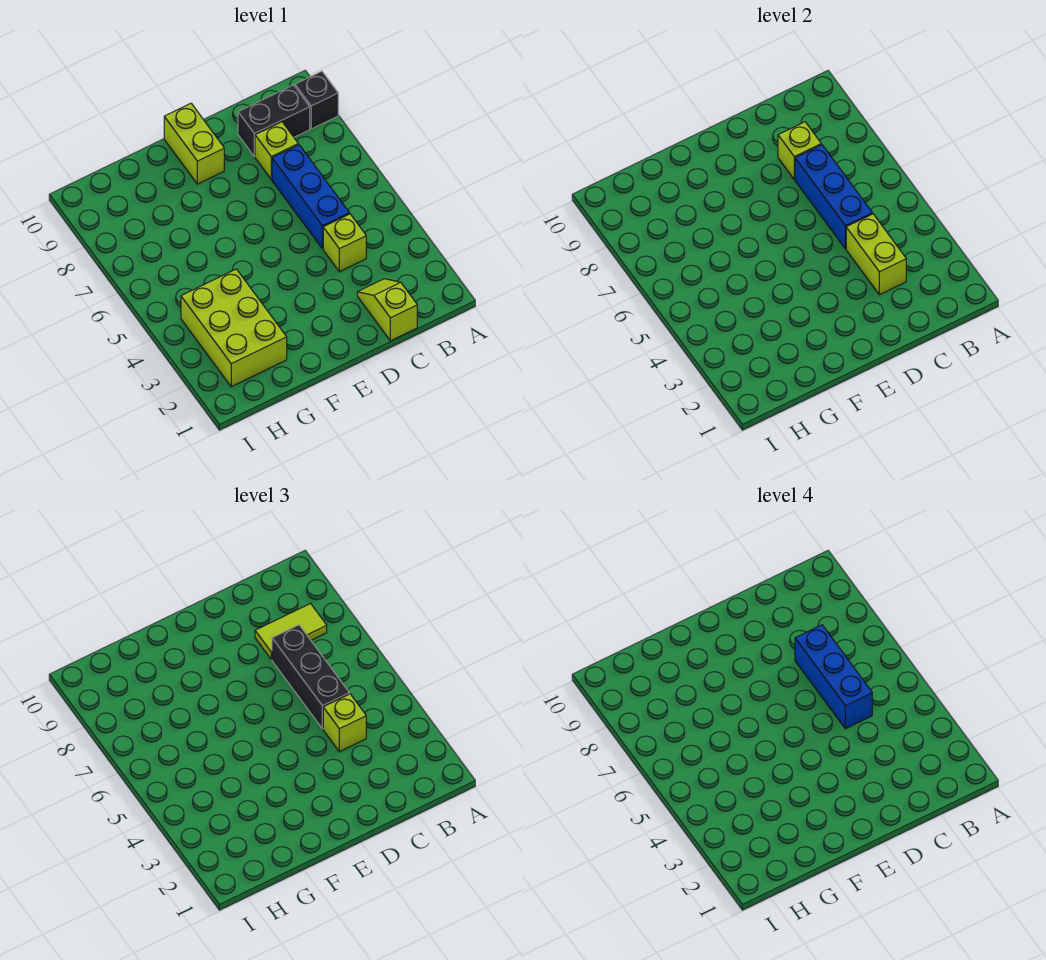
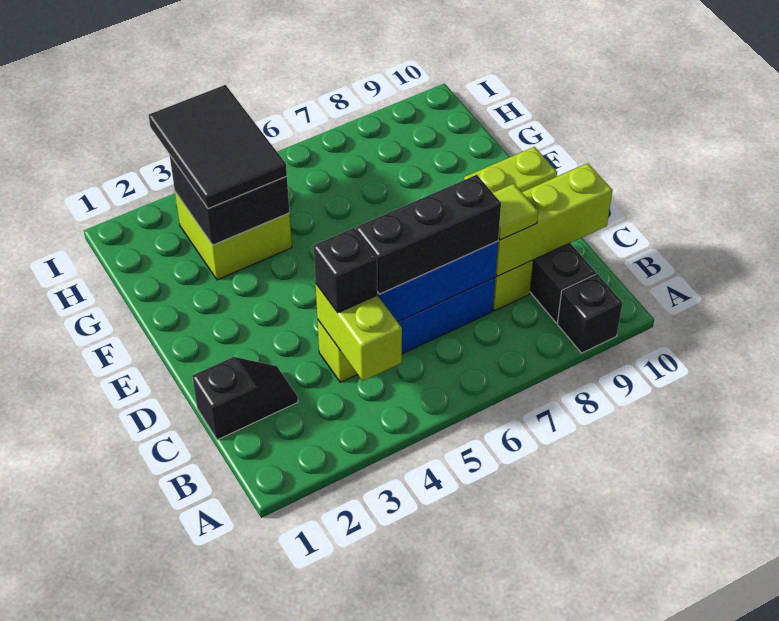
lime 1x2 tile [255,604,327,660] -> lime 1x1 tile [493,184,538,240]
lime 1x2 slope [357,279,417,341] -> black 1x2 slope [192,357,298,440]
lime 1x2 brick [846,214,906,295] -> lime 1x2 brick turned to [316,284,402,381]
lime 1x1 brick [323,694,366,752] -> black 1x1 brick [313,228,377,313]
blue 1x3 brick [795,625,872,729] -> none
lime 1x1 brick [778,122,821,180] -> lime 1x3 brick [496,163,612,276]
lime 2x3 brick [181,269,287,387] -> lime 2x2 brick [175,192,292,280]
none -> black 2x2 brick [170,156,289,245]
none -> black 2x3 tile [149,85,287,209]

